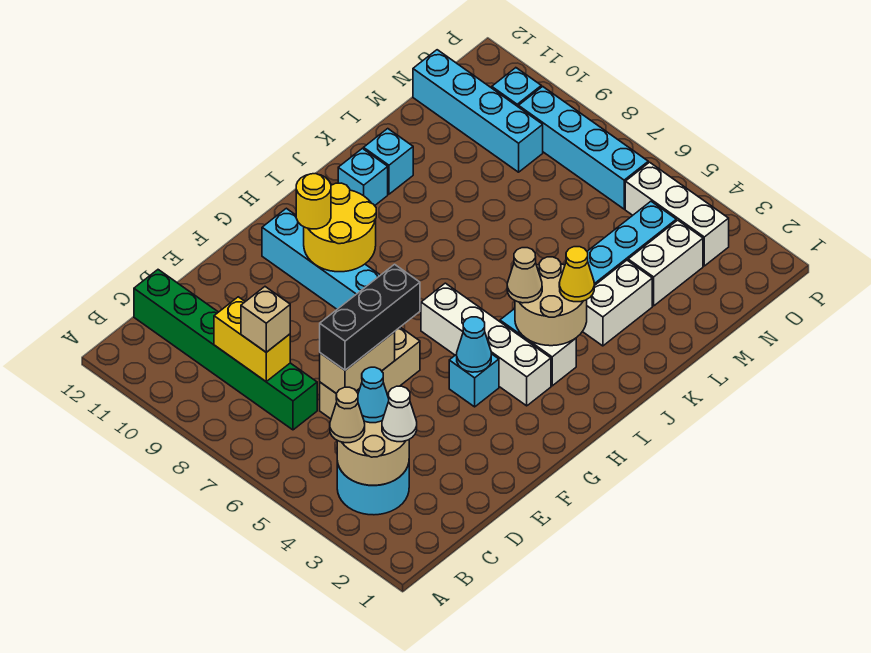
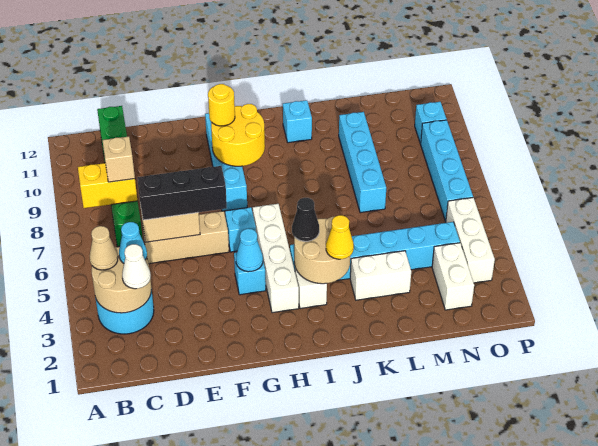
yellow 1x2 brick [214,297,290,381] -> yellow 1x2 brick turned to [78,163,137,208]
tan 1x1 cone [507,248,542,303] -> black 1x1 cone [292,198,319,241]
cyan 1x1 brick [364,129,413,194] -> cyan 1x1 brick moved to [225,207,256,252]
white 1x2 brick [628,220,703,306] -> white 1x2 brick turned to [432,243,474,310]
cyan 1x4 brick [413,50,543,172] -> cyan 1x4 brick moved to [339,112,386,213]

